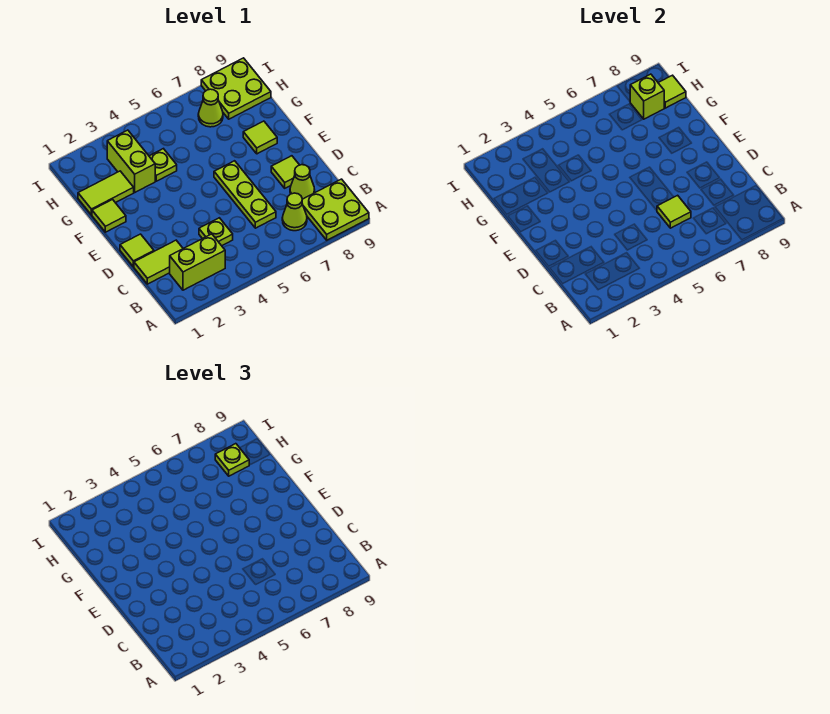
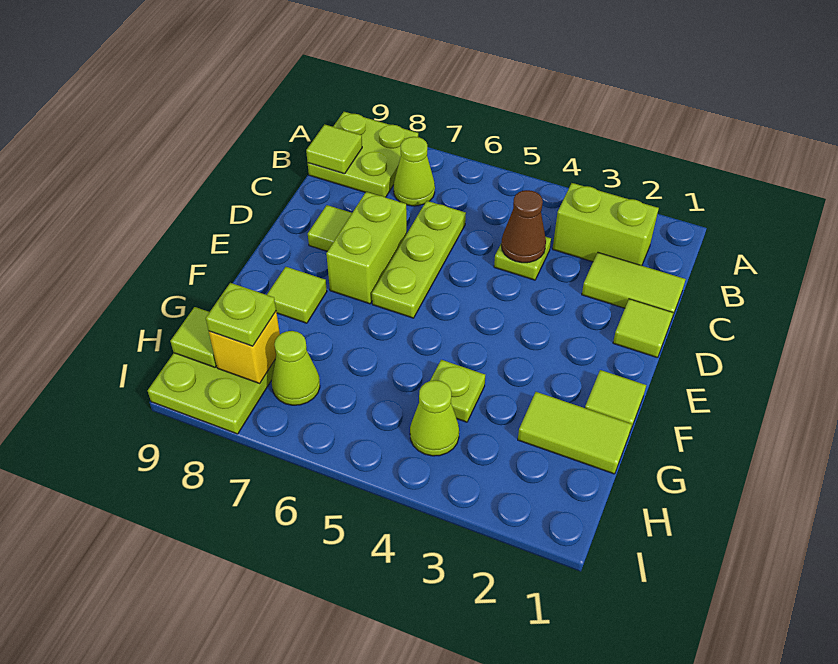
none -> brown 1x1 cone [501,190,546,263]
lime 1x1 tile [657,195,691,228] -> lime 1x1 tile moved to [306,124,362,174]
lime 1x1 cone [290,165,315,199] -> lime 1x1 cone moved to [410,380,459,456]
lime 1x2 brick [107,130,155,192] -> lime 1x2 brick moved to [326,192,407,304]
lime 1x1 brick [630,74,664,119] -> yellow 1x1 brick [209,312,280,383]

